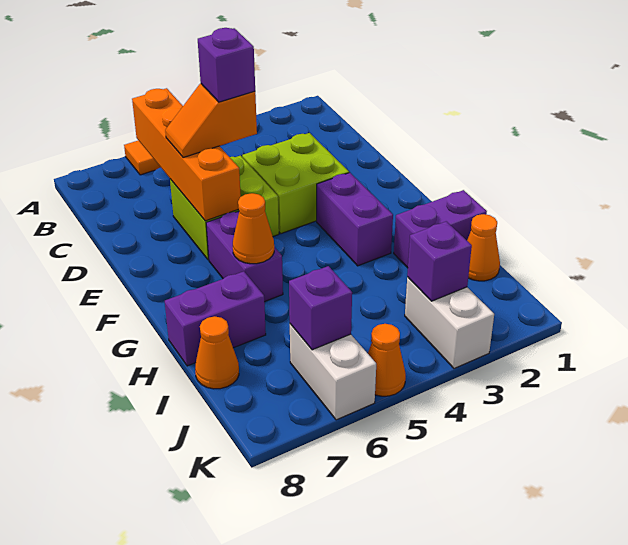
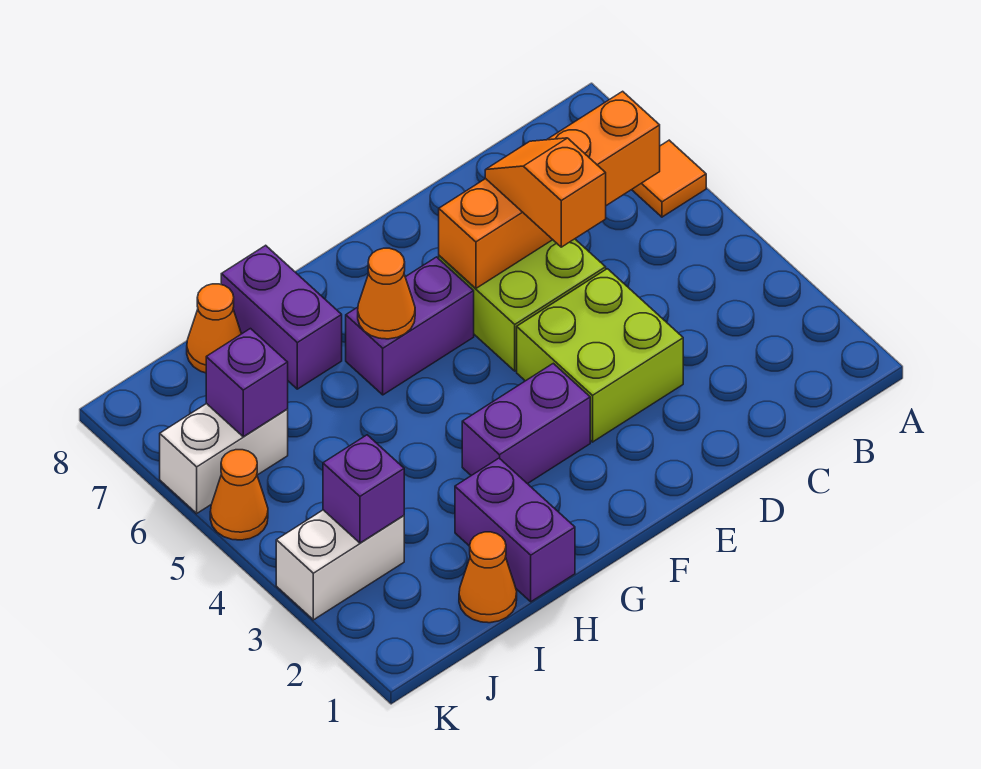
purple 1x1 brick [198,28,255,102] -> none

